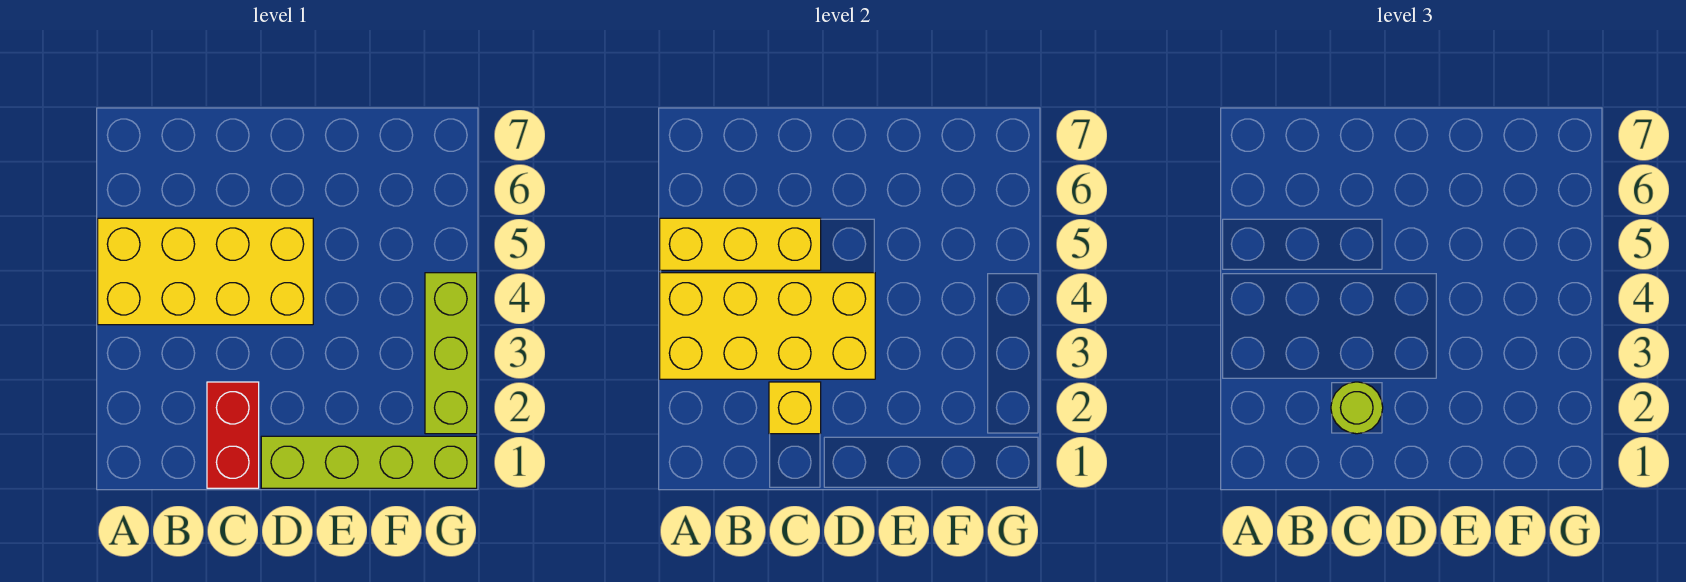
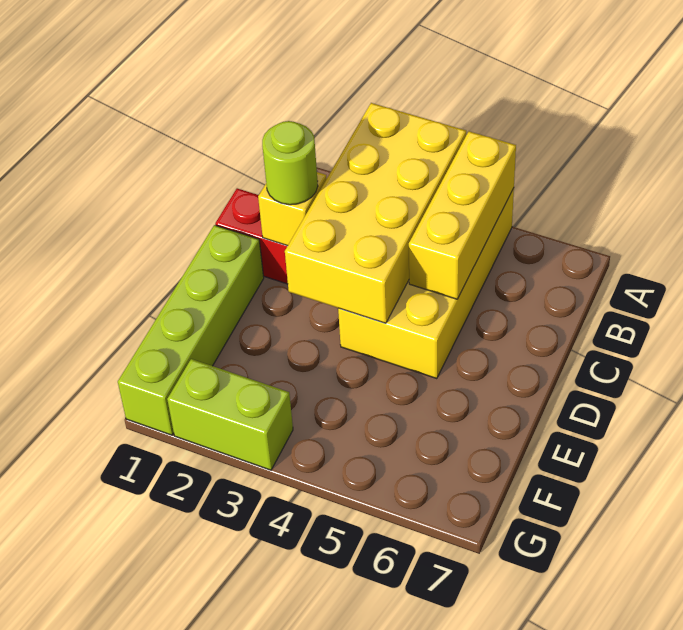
lime 1x3 brick [425,273,477,434] -> lime 1x2 brick [167,359,293,470]

